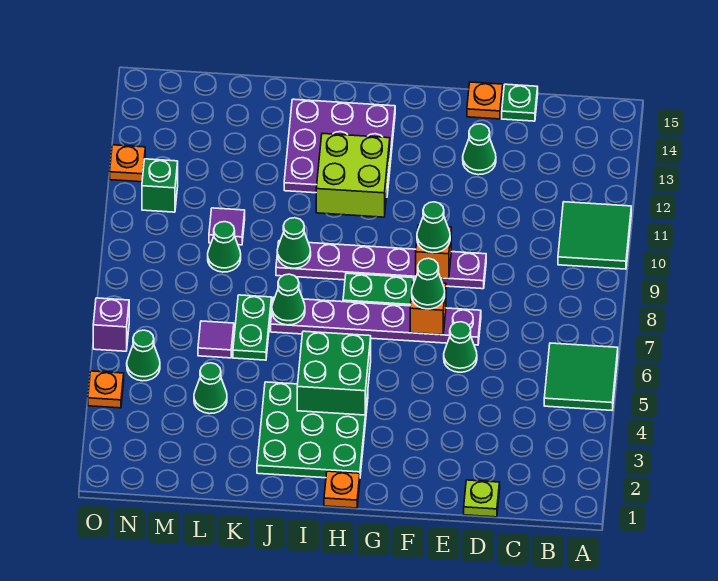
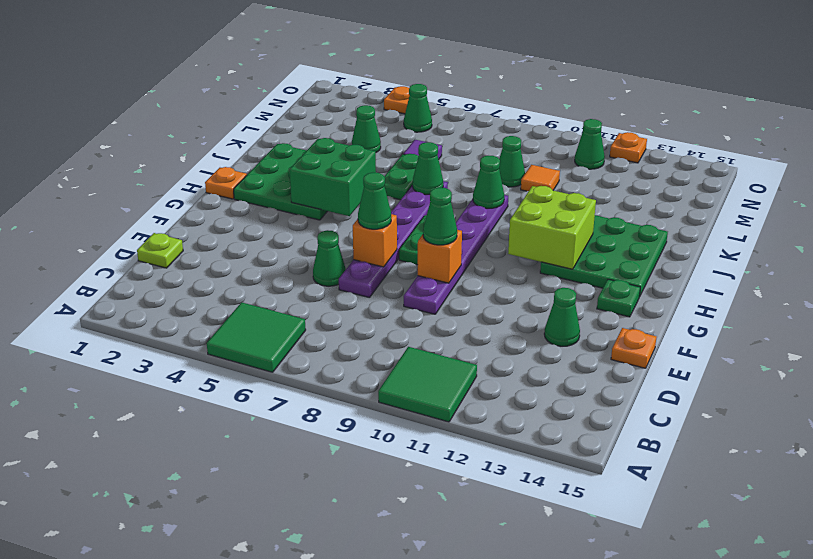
green 1x1 plate [502,84,538,121] -> green 1x1 plate moved to [597,279,640,317]
purple 3x3 plate [284,99,395,194] -> green 3x3 plate [540,215,668,297]
green 1x2 plate [233,295,272,360] -> green 1x2 plate turned to [384,154,418,200]
purple 1x1 tile [209,208,245,245] -> orange 1x1 tile [521,165,560,191]
green 1x1 brick [142,159,178,212] -> green 1x1 cone [575,119,605,169]
purple 1x1 brick [93,298,129,351] -> none

